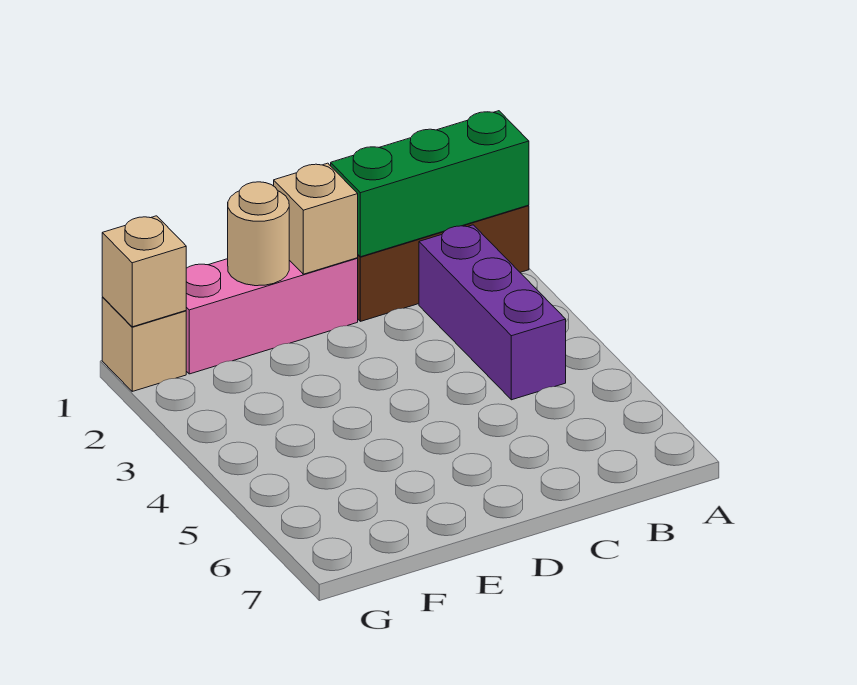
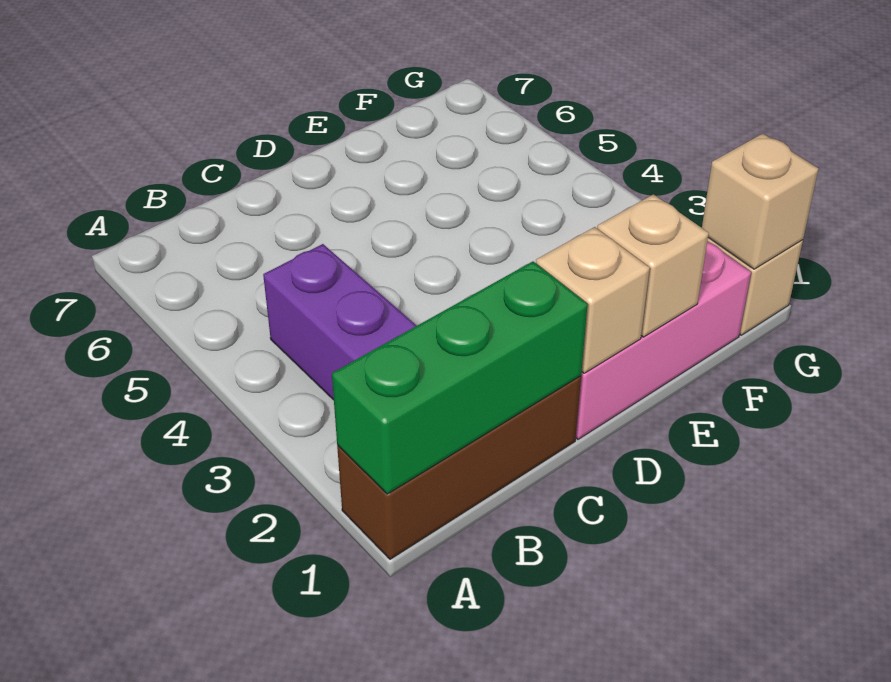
tan 1x1 round brick [228,182,289,286] -> tan 1x1 brick [597,194,709,337]

